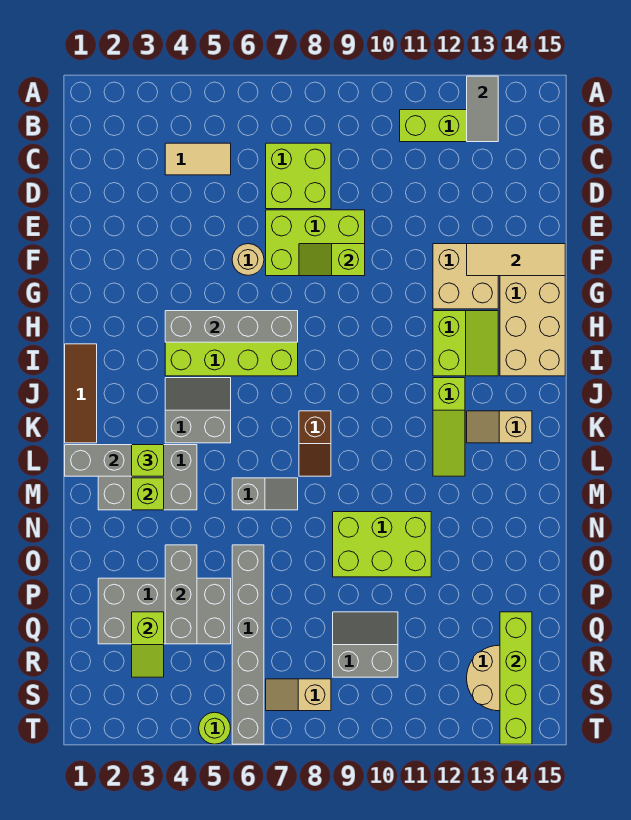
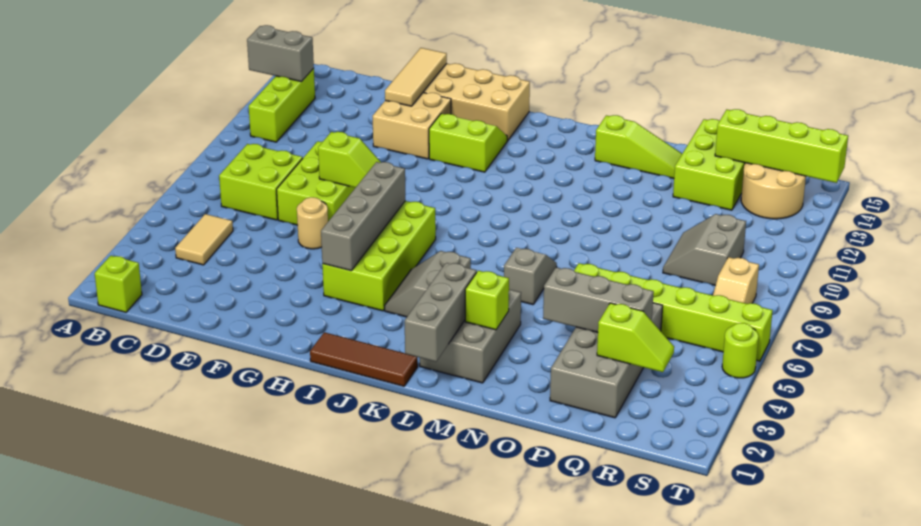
grey 1x2 tile [467,76,498,142] -> grey 1x2 brick [247,25,314,82]
lime 1x2 slope [299,244,365,276] -> lime 1x2 slope turned to [318,132,381,188]
lime 1x3 slope [433,378,465,476] -> lime 1x3 slope moved to [595,115,682,179]
brown 1x2 slope [299,411,331,476] -> none
tan 1x2 slope [467,411,532,443] -> none
lime 1x1 brick [132,445,164,476] -> lime 1x1 brick moved to [95,256,142,312]
lime 2x3 brick [333,512,431,577] -> lime 2x3 brick moved to [673,119,745,210]
grey 1x6 brick [232,545,264,744] -> lime 1x6 brick [574,263,773,361]

